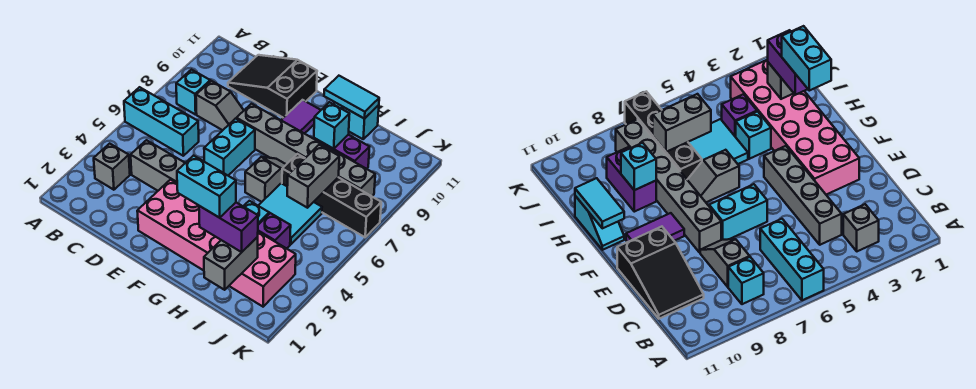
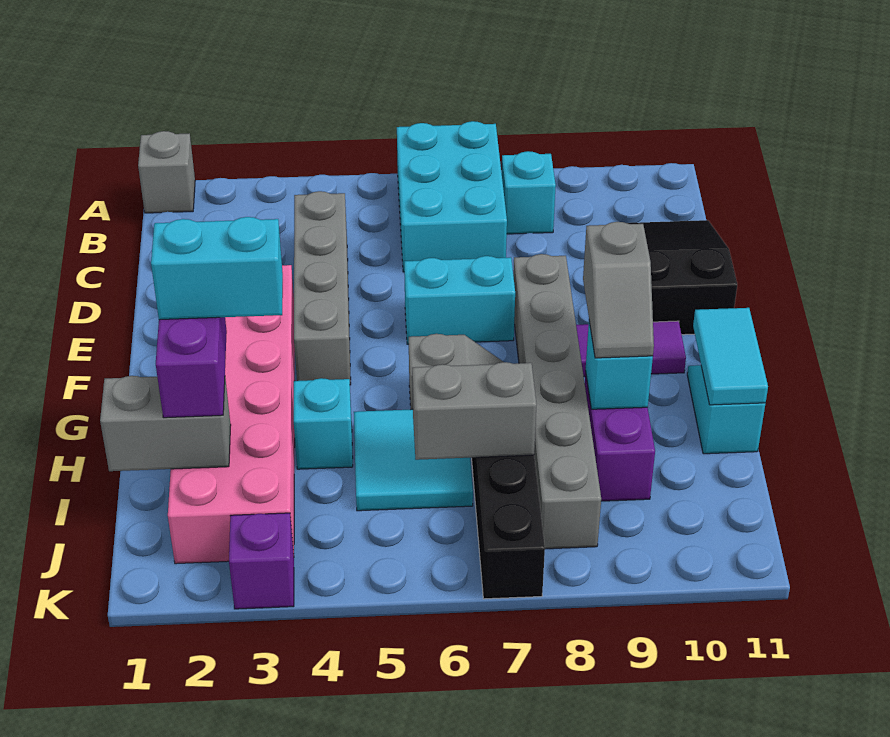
cyan 1x3 brick [124,87,199,156] -> cyan 2x3 brick [397,121,507,272]
grey 1x1 brick [94,144,130,190] -> grey 1x1 brick moved to [138,131,195,213]
grey 1x2 slope [196,81,244,130] -> grey 1x2 slope moved to [583,222,654,358]
cyan 1x2 brick [177,156,236,218] -> cyan 1x2 brick turned to [151,217,283,320]
purple 1x1 brick [258,213,291,249] -> purple 1x1 brick moved to [229,513,294,609]

